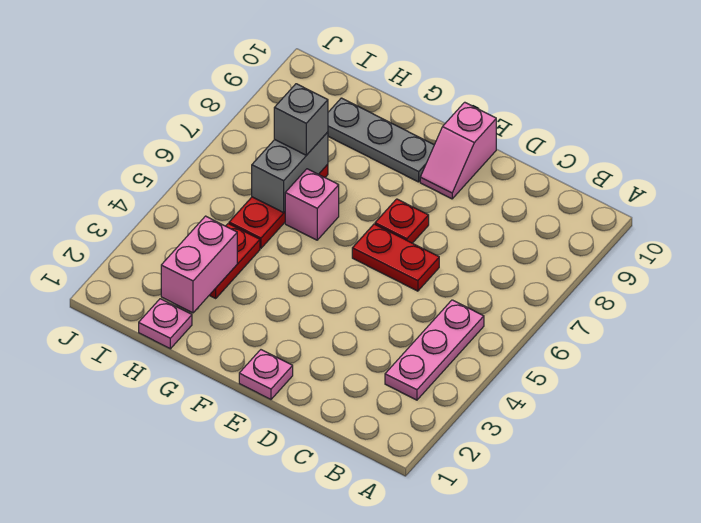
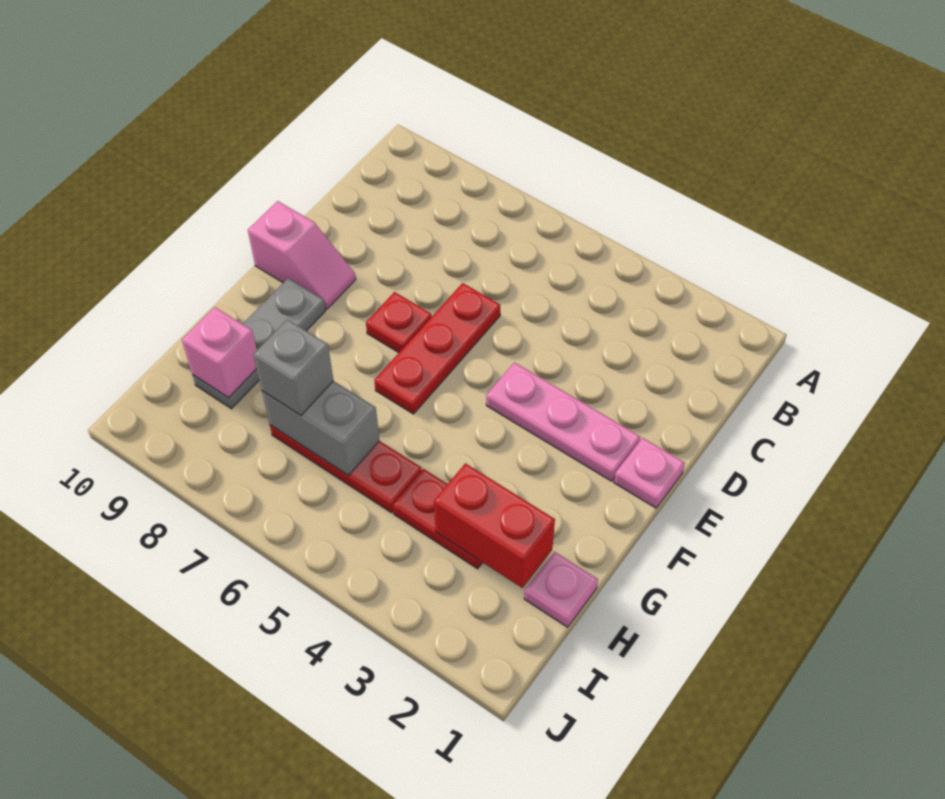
pink 1x3 plate [385,300,484,400] -> pink 1x3 plate moved to [486,362,640,481]
red 1x2 plate [352,224,439,291] -> red 1x3 plate [374,283,500,414]
pink 1x1 brick [285,169,339,240] -> pink 1x1 brick moved to [182,307,257,398]
pink 1x2 brick [161,216,237,313] -> red 1x2 brick [434,463,555,588]

